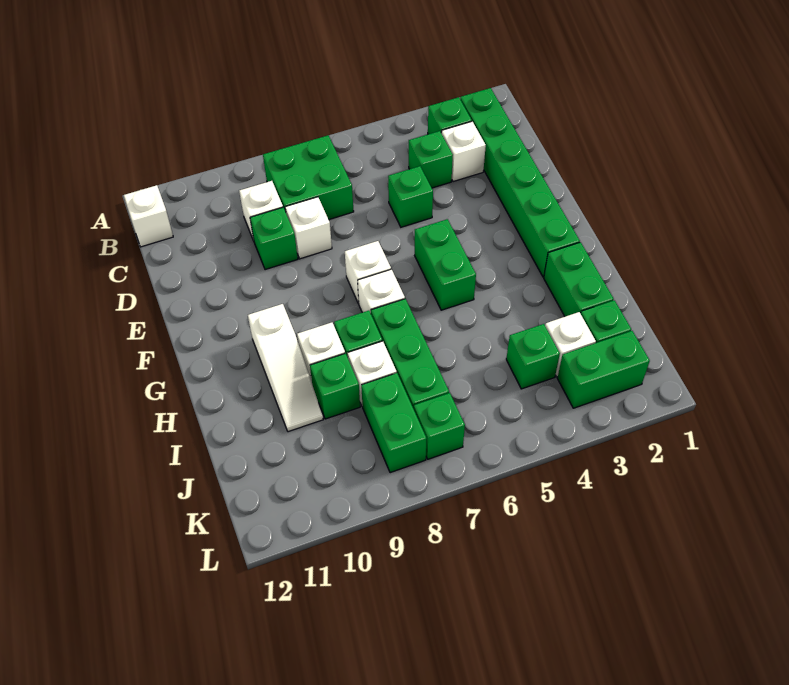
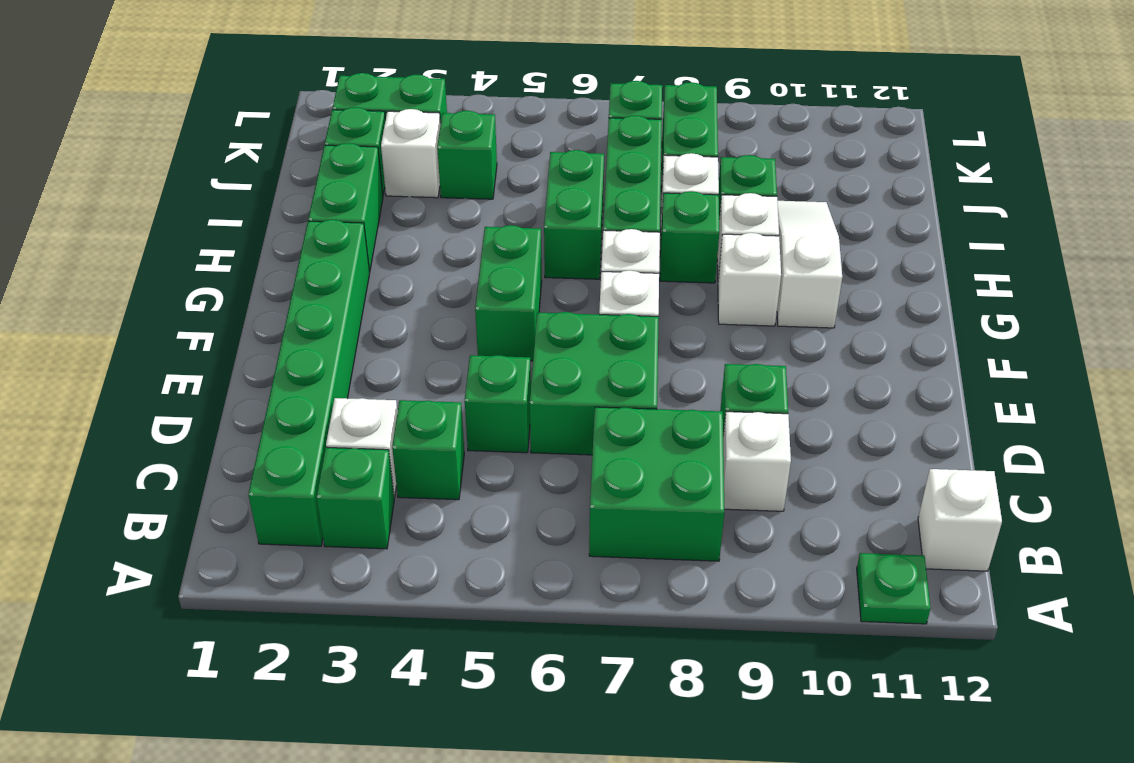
none -> green 1x1 plate [857,553,931,624]
none -> green 2x2 brick [530,312,659,455]
white 1x1 brick [285,197,332,259] -> white 1x1 brick moved to [718,233,781,326]
none -> green 1x2 brick [544,150,604,279]

